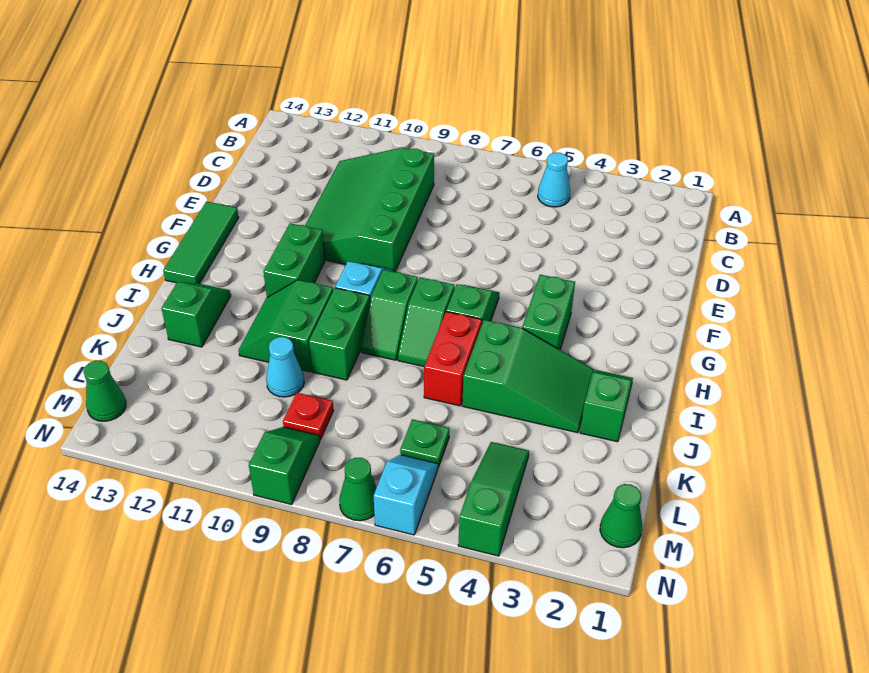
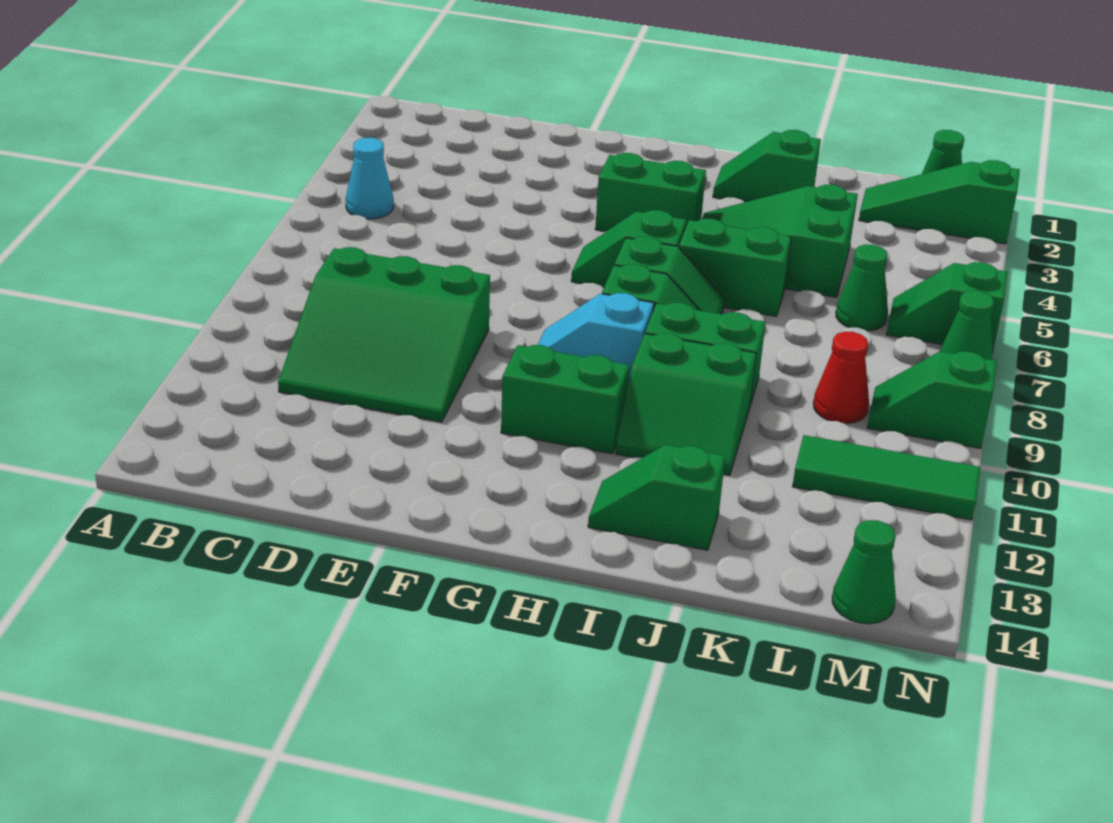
green 3x4 slope [305,148,434,272] -> green 3x3 slope [278,247,490,422]
green 1x3 tile [163,202,239,284] -> green 1x3 tile moved to [792,435,980,520]
green 2x3 slope [462,320,594,433] -> green 2x3 slope turned to [702,185,858,297]
red 1x2 brick [424,312,482,406] -> green 1x2 brick [679,219,791,316]
cyan 1x1 cone [266,337,304,397] -> none
green 1x3 slope [458,442,529,556] -> green 1x3 slope moved to [859,160,1020,244]
green 1x1 plate [400,419,449,467] -> green 1x1 cone [836,245,888,331]
red 1x1 plate [283,393,334,440] -> red 1x1 cone [813,332,869,424]
cyan 1x2 slope [374,455,438,535] -> green 1x2 slope [886,262,1007,353]

